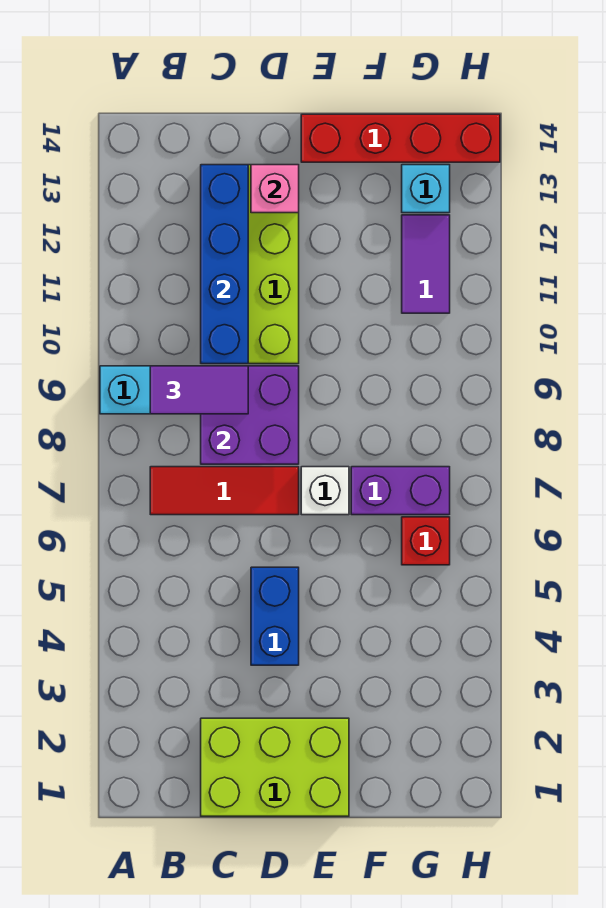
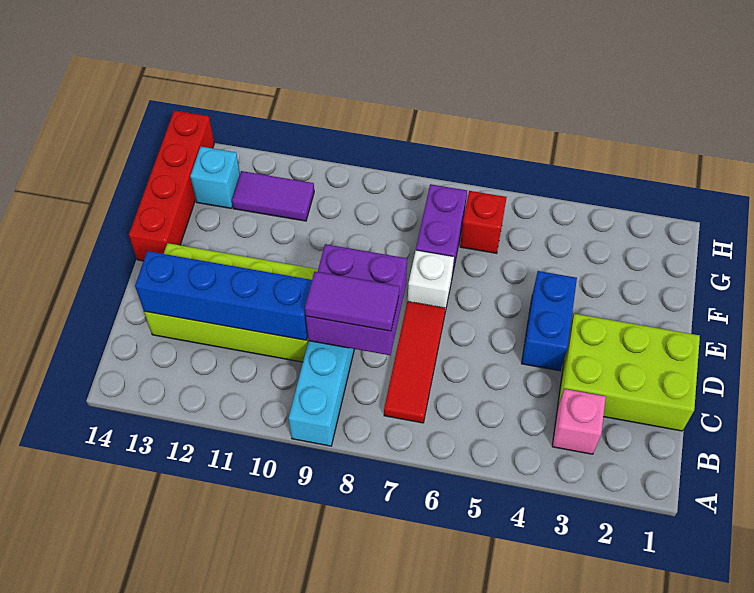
purple 1x2 tile [150,366,248,414] -> purple 1x2 tile turned to [305,272,399,331]
lime 2x3 brick [201,718,349,816] -> lime 2x3 brick turned to [558,314,700,431]
blue 1x2 brick [251,567,299,665] -> blue 1x2 brick turned to [521,271,577,371]
pink 1x1 brick [251,165,299,213] -> pink 1x1 brick moved to [552,389,606,454]

